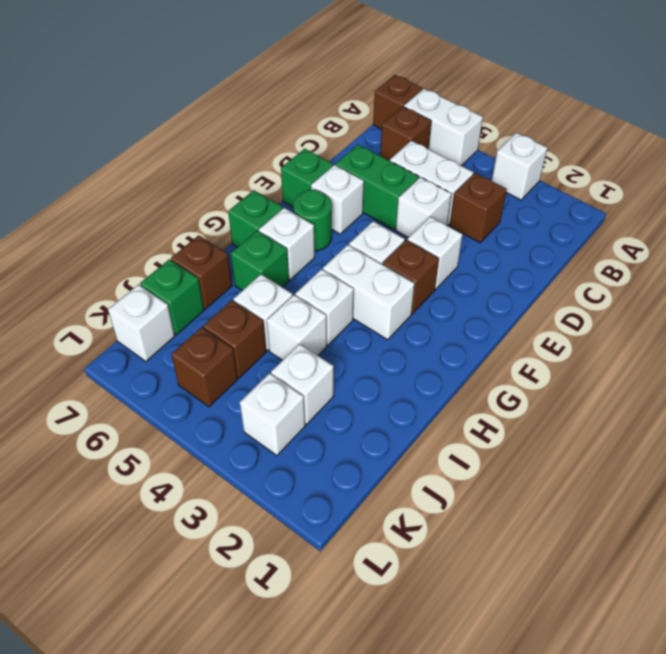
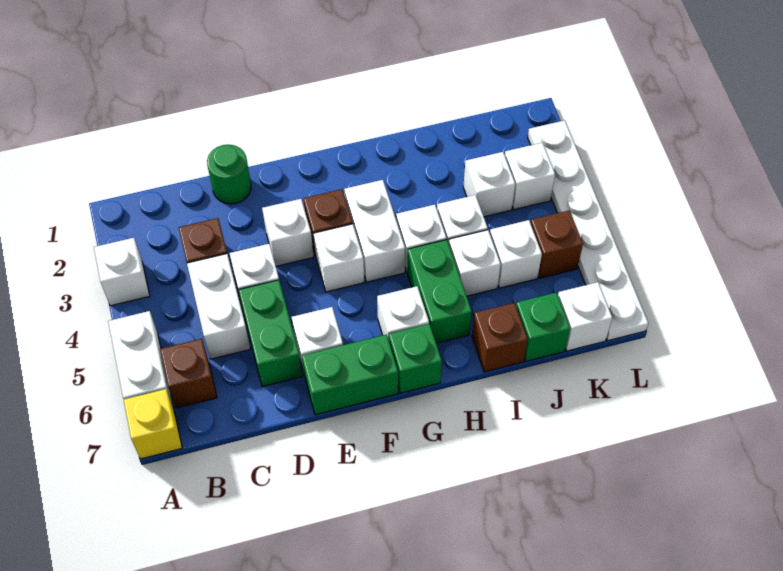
brown 1x1 brick [373,75,422,129] -> yellow 1x1 brick [124,389,182,459]
green 1x1 brick [281,149,333,207] -> green 1x2 brick [302,335,398,415]
green 1x1 round brick [293,190,332,251] -> green 1x1 round brick moved to [207,144,251,204]
green 1x1 brick [231,231,289,291] -> green 1x2 brick [407,240,472,343]
brown 1x1 brick [203,300,266,378] -> white 1x1 brick [490,220,542,288]
none -> white 1x6 plate [528,120,648,341]

